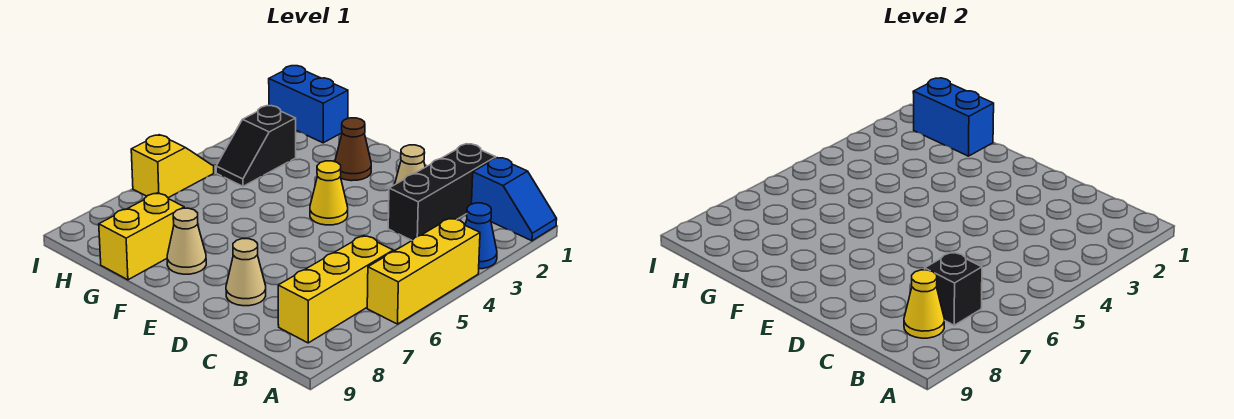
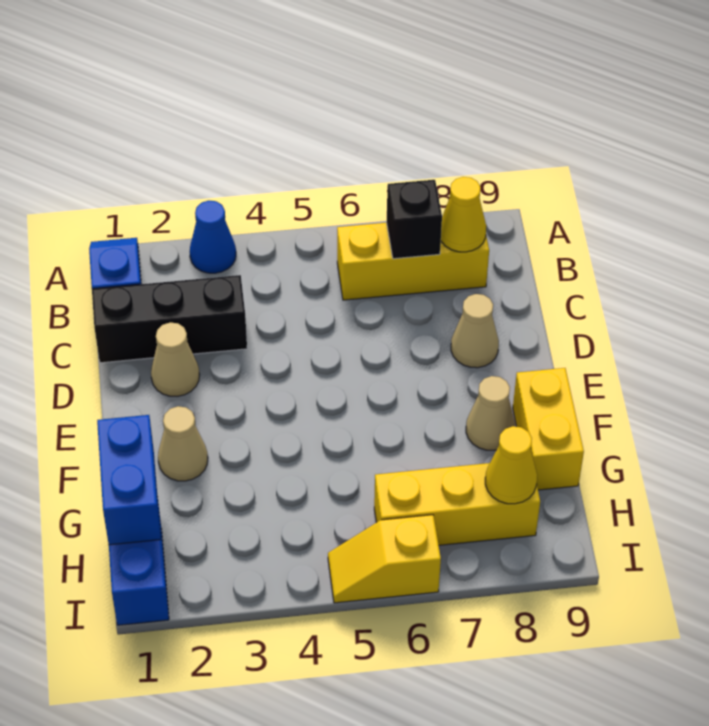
yellow 1x3 brick [367,218,480,324] -> yellow 1x3 brick moved to [374,463,540,545]
yellow 1x1 cone [310,161,348,225] -> yellow 1x1 cone moved to [485,426,537,504]
brown 1x1 cone [335,118,371,181] -> tan 1x1 cone [158,406,208,481]
yellow 1x2 brick [99,193,184,280] -> yellow 1x2 brick turned to [513,368,584,490]
black 1x2 slope [216,106,296,186] -> none

